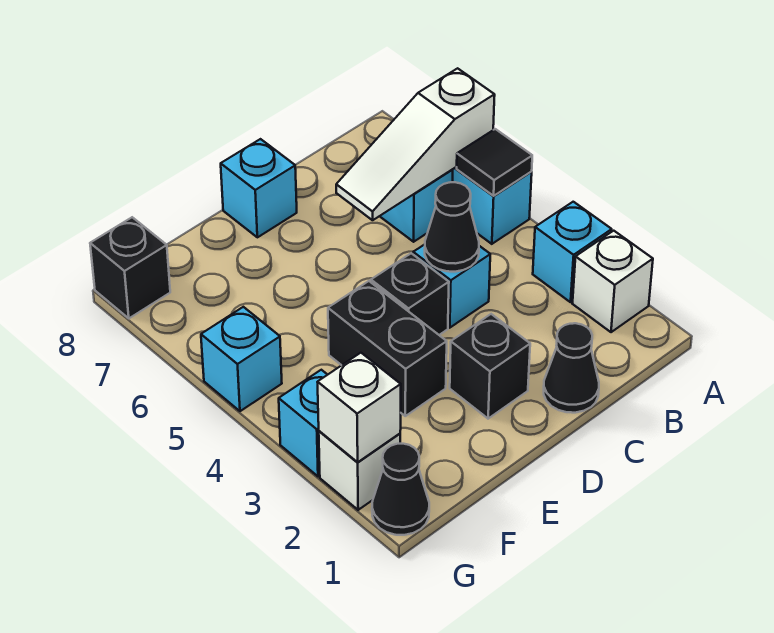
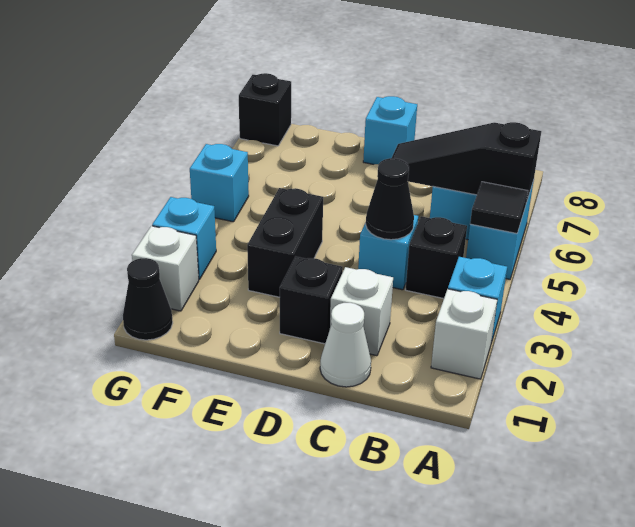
white 1x3 slope [336,68,495,220] -> black 1x3 slope [392,122,541,203]
black 1x1 cone [544,323,599,413] -> white 1x1 cone [320,303,371,387]
black 1x1 brick [371,253,449,335] -> black 1x1 brick moved to [406,216,467,299]
white 1x1 brick [318,353,401,462] -> white 1x1 brick moved to [330,267,393,356]

